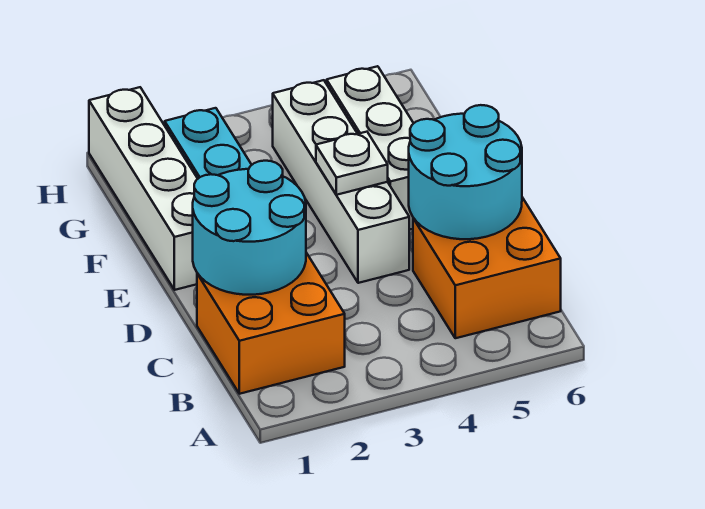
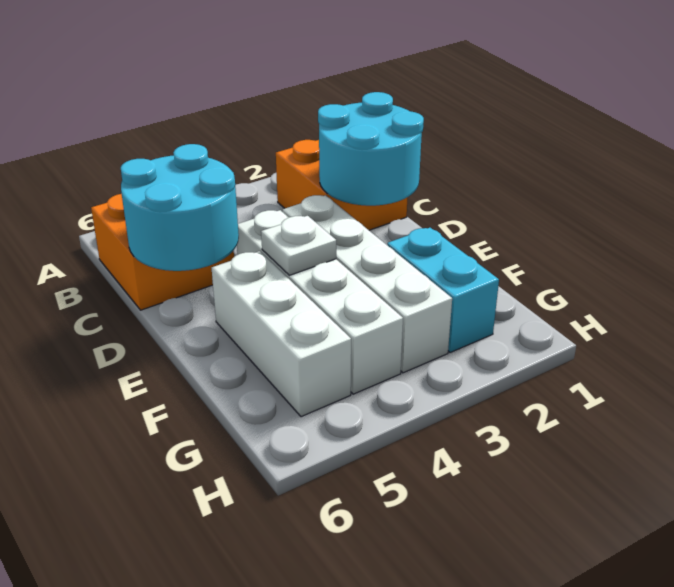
white 1x4 brick [89,87,198,290] -> white 1x4 brick moved to [283,195,452,373]

